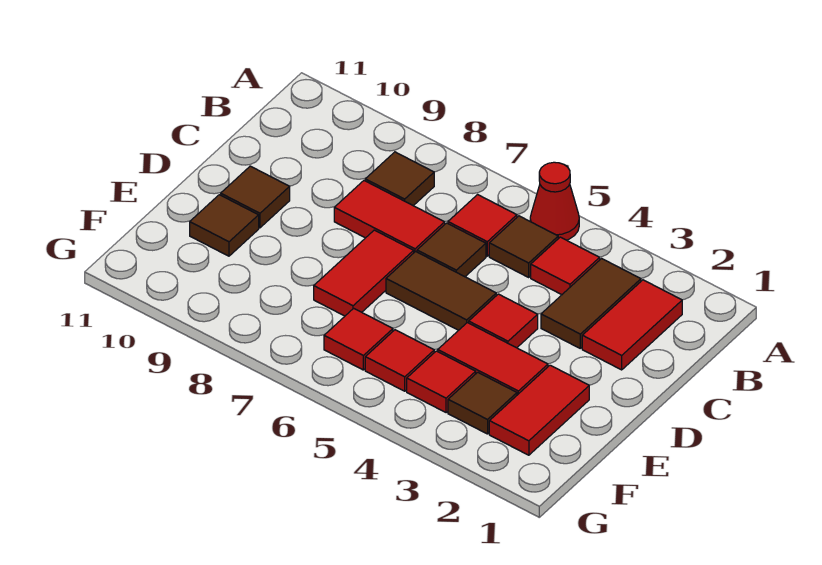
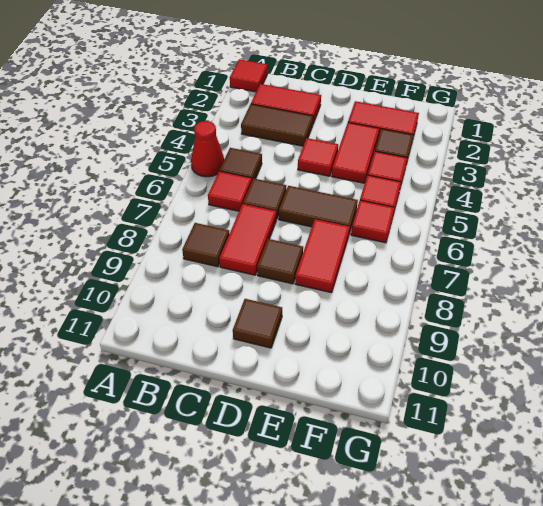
red 1x1 tile [531,237,600,295] -> red 1x1 tile moved to [230,59,268,92]
brown 1x2 tile [386,251,496,330] -> brown 1x2 tile turned to [279,186,358,233]
red 1x2 tile [314,230,414,316] -> red 1x2 tile turned to [295,219,350,293]
brown 1x1 tile [190,195,259,256] -> brown 1x1 tile moved to [257,239,303,284]

